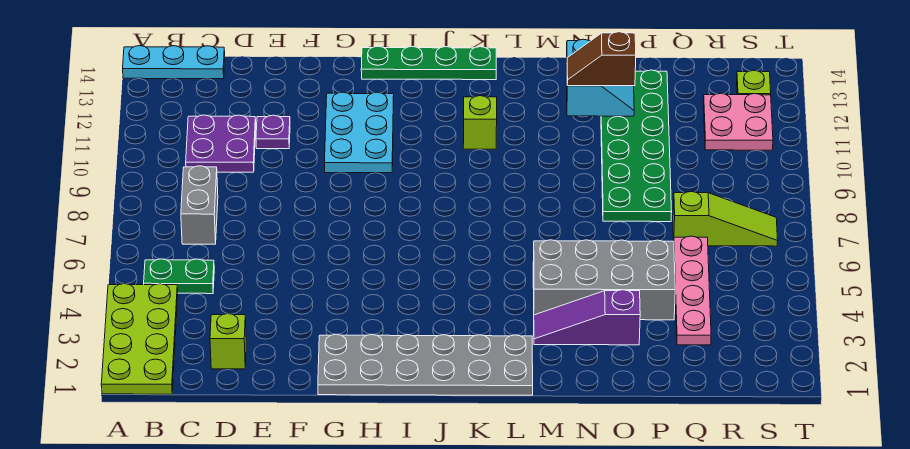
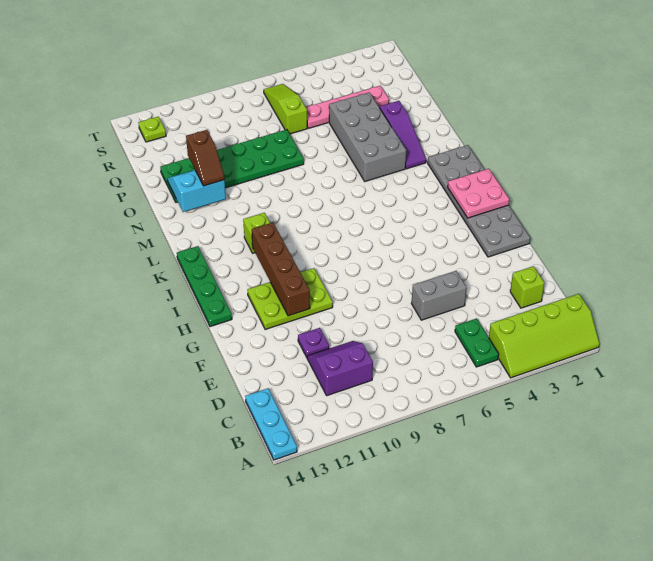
lime 2x4 plate [101,284,178,394] -> lime 2x4 slope [489,294,600,378]
grey 1x2 brick [181,166,218,244] -> grey 1x2 brick moved to [412,271,467,320]
purple 2x2 plate [186,115,256,172] -> purple 2x2 slope [307,341,373,396]
cyan 2x3 plate [325,92,394,173] -> lime 2x3 plate [248,268,333,330]
none -> brown 1x4 brick [252,222,310,316]
pink 2x2 plate [703,93,773,150] -> pink 2x2 plate moved to [448,169,509,218]

